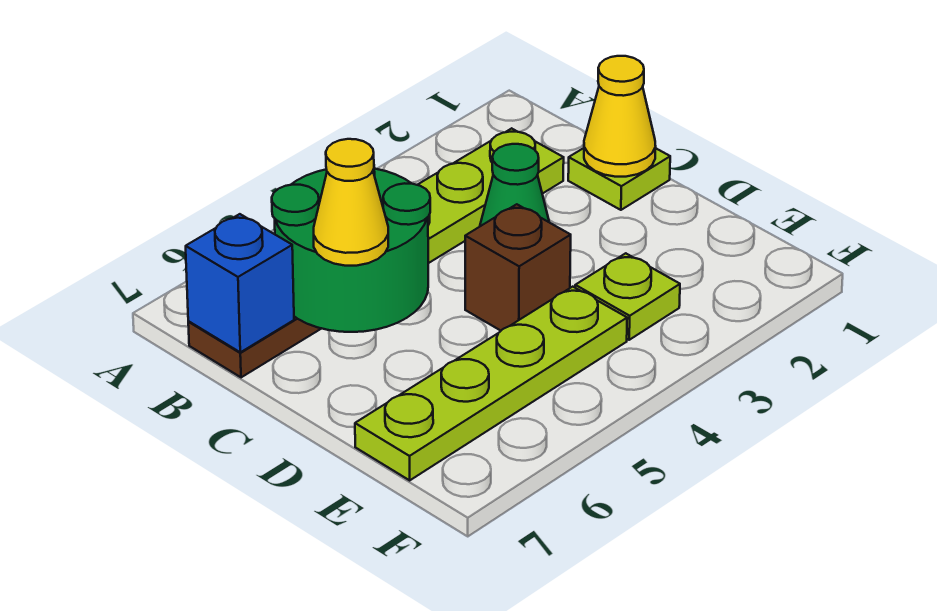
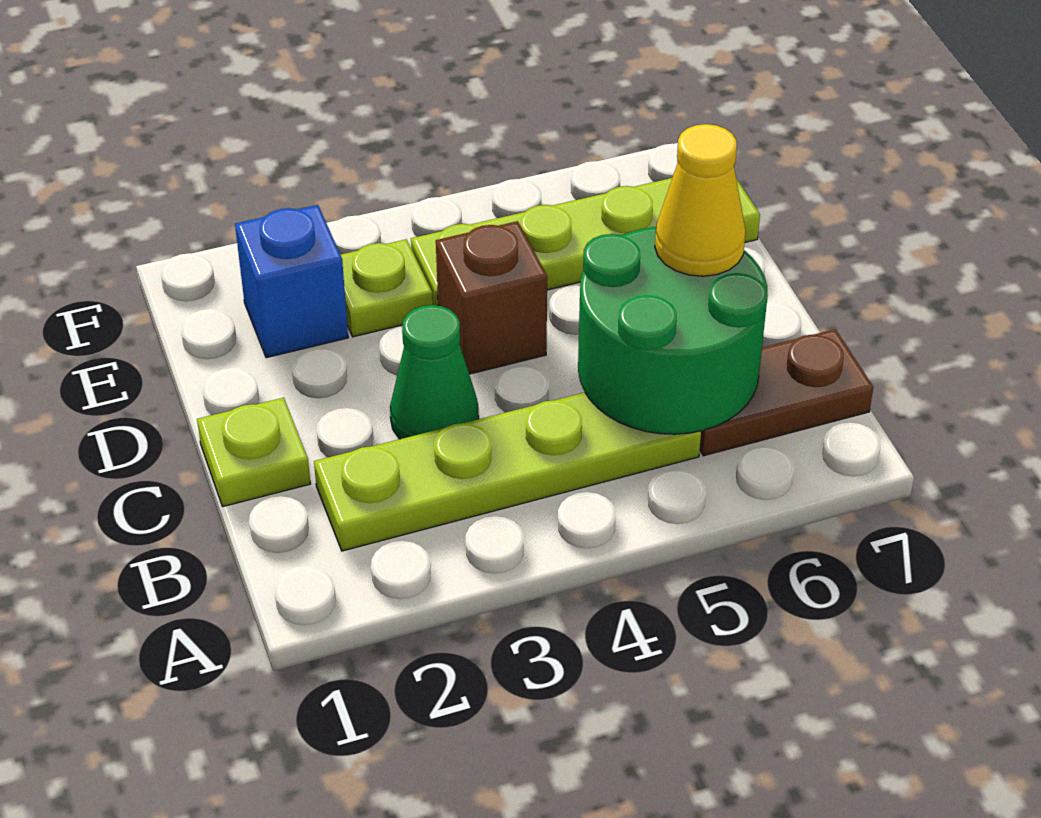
blue 1x1 brick [186,214,294,352] -> blue 1x1 brick moved to [235,205,348,358]
yellow 1x1 cone [584,56,656,177] -> none

